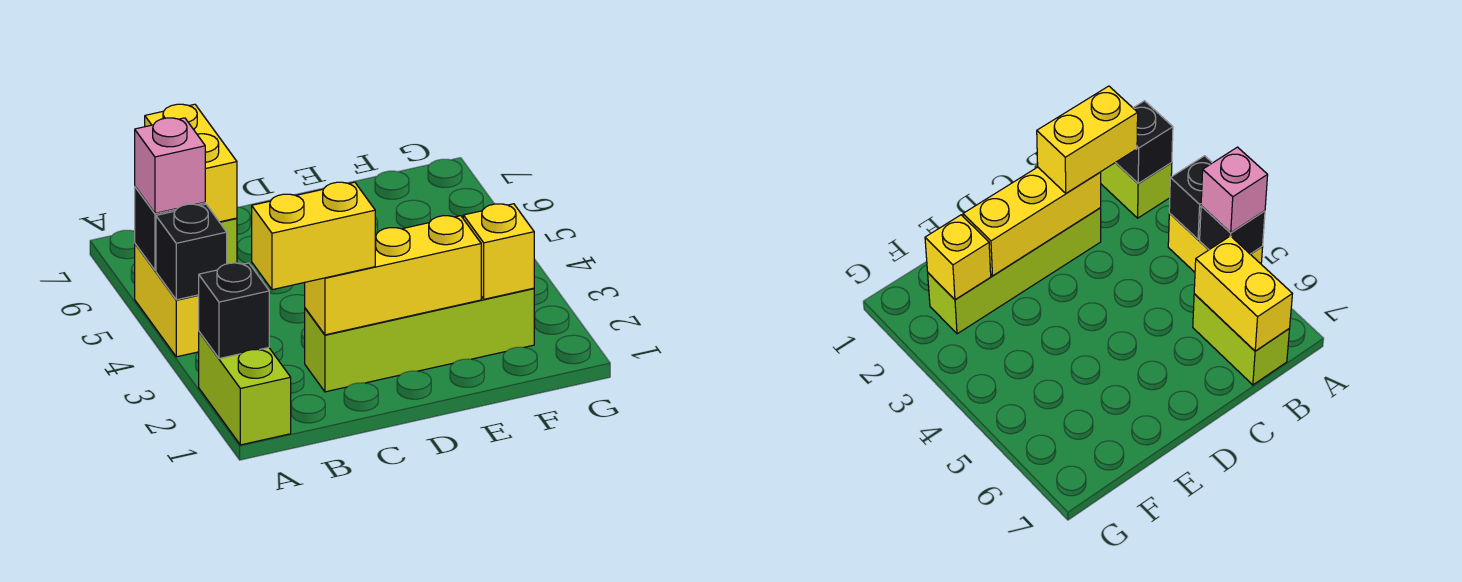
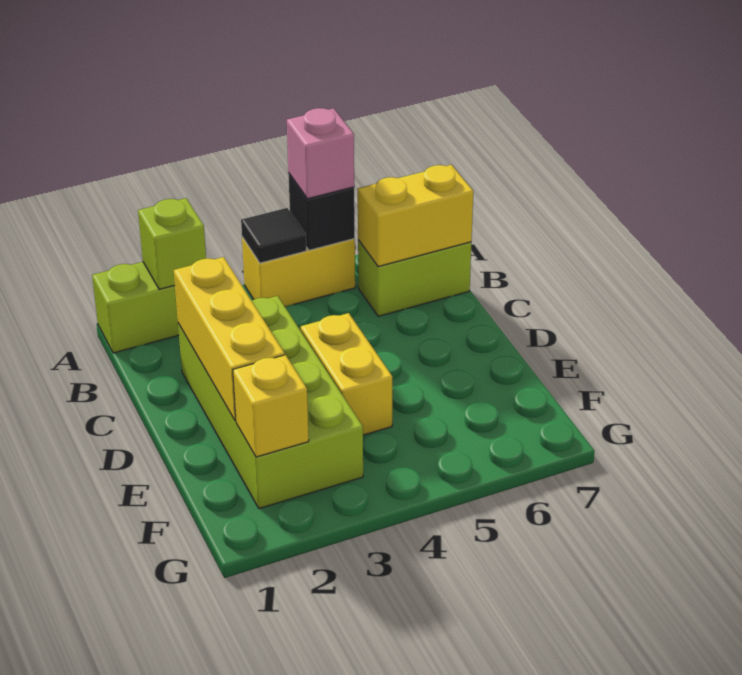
black 1x1 brick [199,263,269,359] -> lime 1x1 brick [138,198,206,289]
black 1x1 brick [156,204,227,300] -> black 1x1 tile [241,208,306,263]
yellow 1x2 brick [252,182,375,290] -> yellow 1x2 brick moved to [301,313,392,435]
lime 1x4 brick [305,288,534,392] -> lime 2x4 brick [178,296,363,509]

